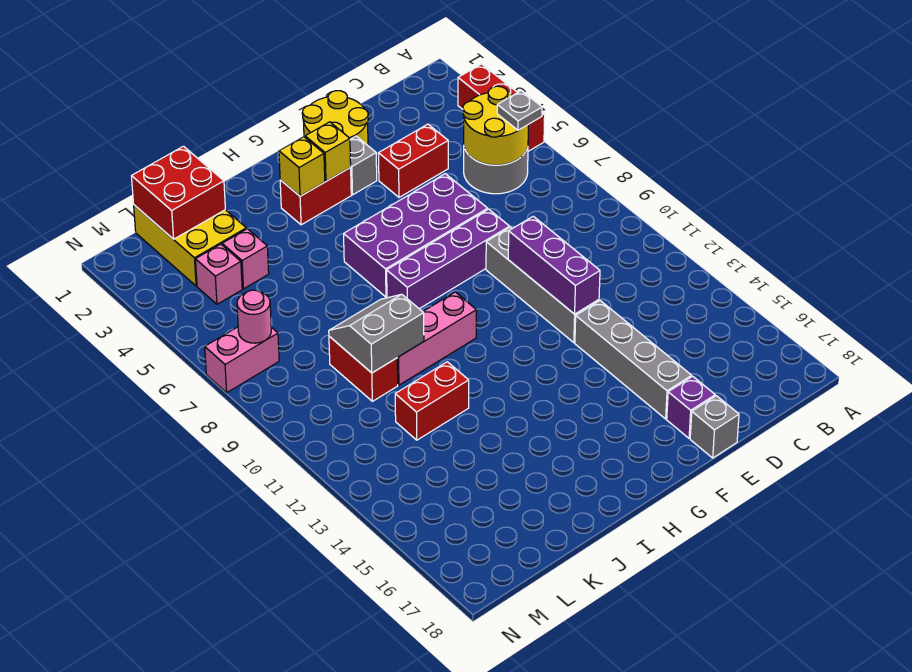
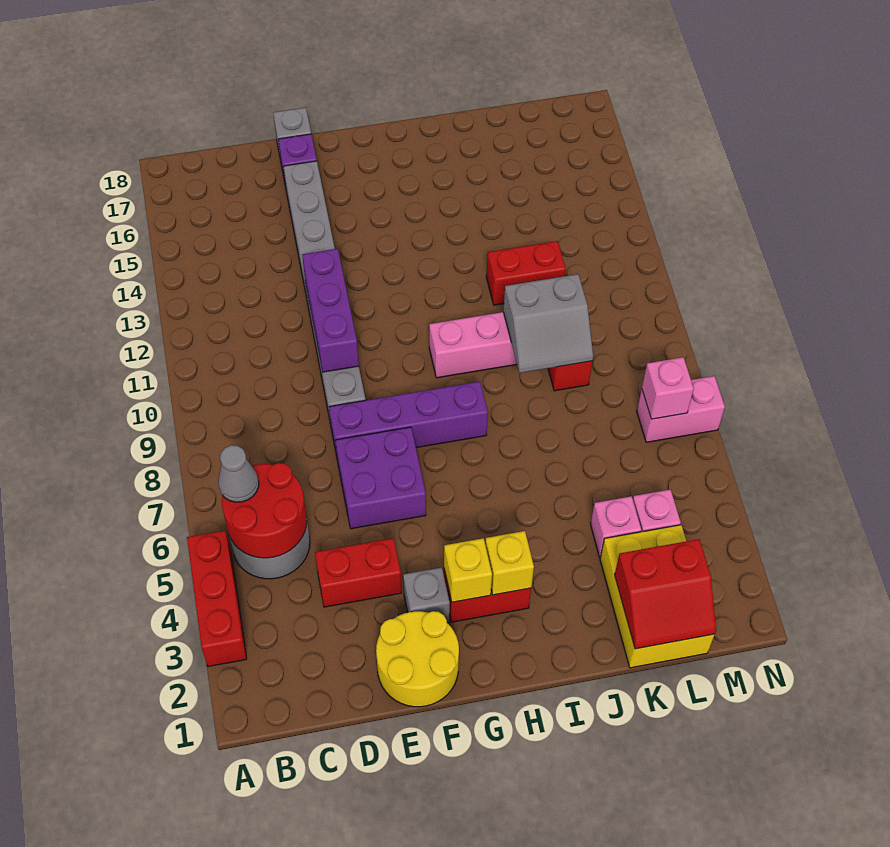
yellow 2x2 round brick [463,86,528,165] -> red 2x2 round brick [222,463,307,558]
grey 1x1 plate [497,91,542,130] -> grey 1x1 cone [218,445,259,502]
purple 2x4 brick [344,174,488,297] -> purple 2x2 brick [335,427,426,529]
red 2x2 brick [131,146,225,239] -> red 2x2 slope [615,539,716,649]
pink 1x1 round brick [237,290,271,343] -> pink 1x1 brick [642,357,694,419]

